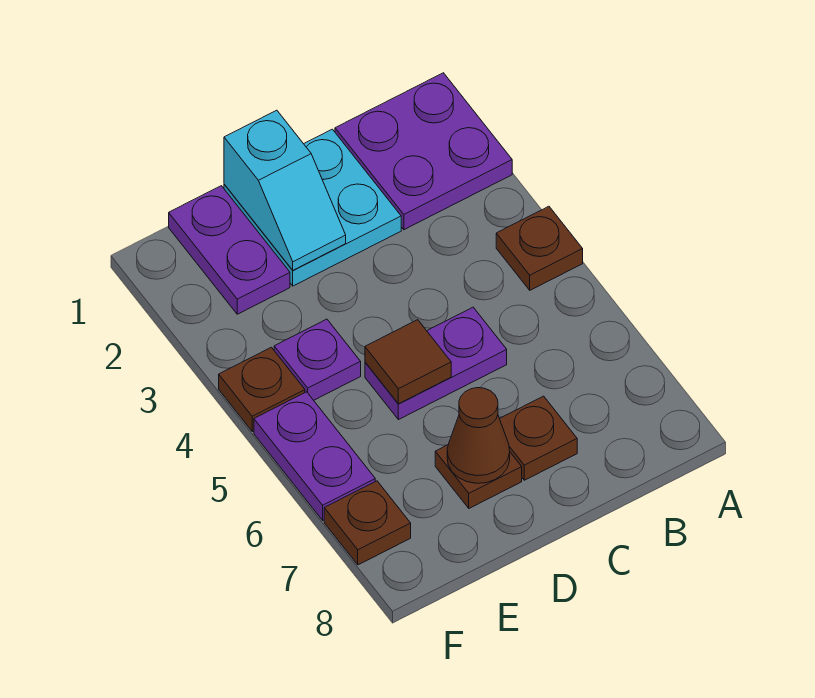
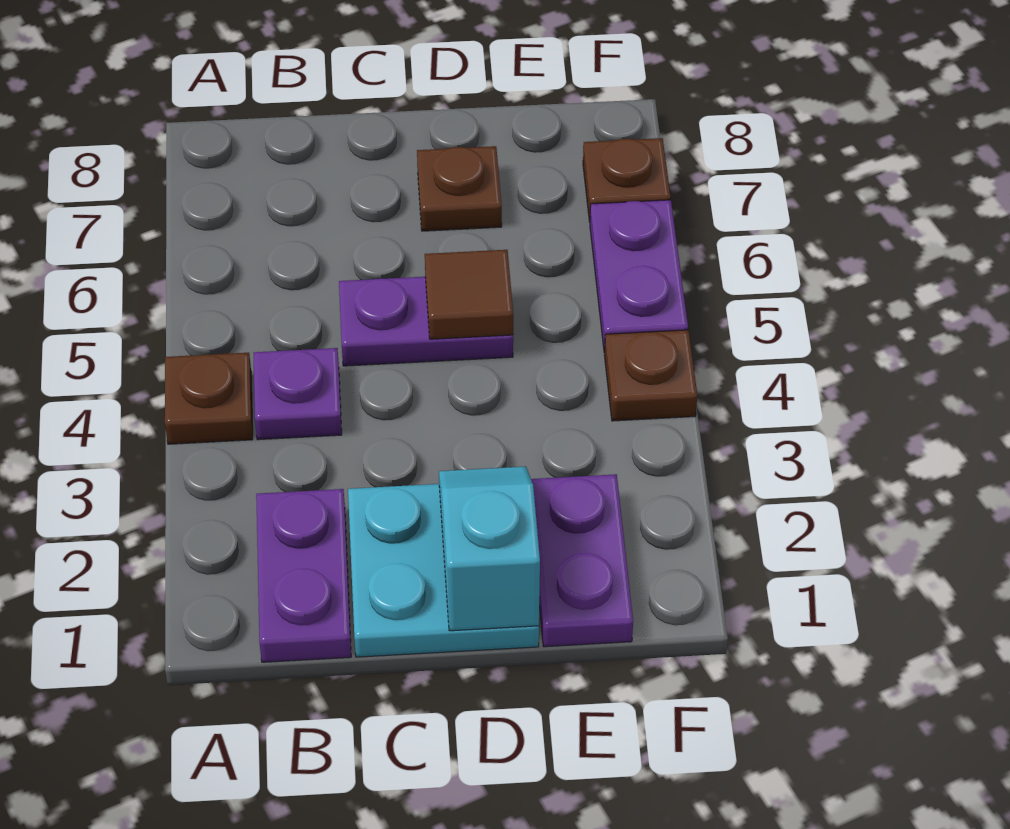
purple 2x2 plate [335,73,512,230] -> purple 1x2 plate [256,489,351,662]
brown 1x1 plate [500,396,577,480] -> none
brown 1x1 cone [447,388,510,483] -> none
purple 1x1 plate [274,319,361,400] -> purple 1x1 plate moved to [254,348,342,440]

